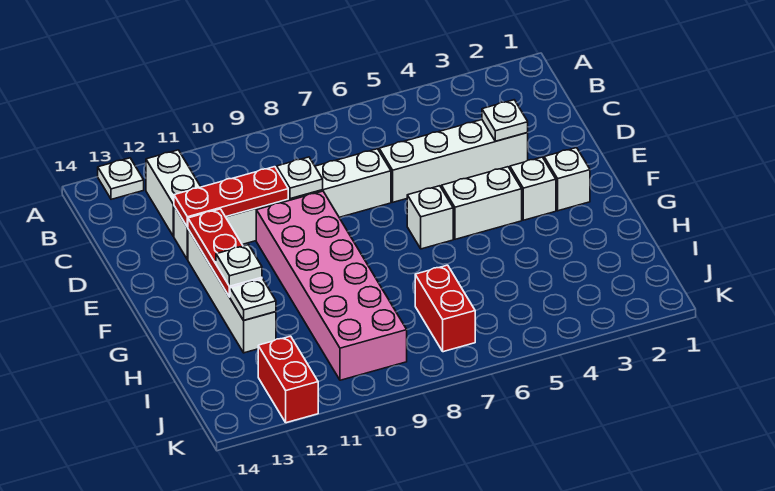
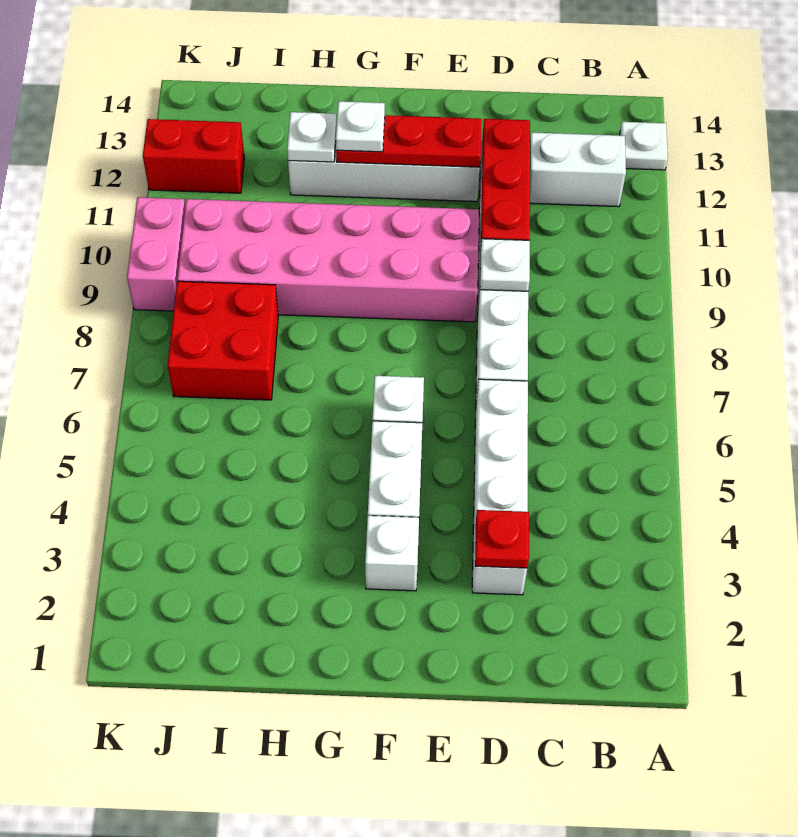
white 1x1 plate [482,100,528,141] -> red 1x1 plate [475,510,529,568]
white 1x1 brick [544,148,590,211] -> none
red 1x2 brick [415,265,475,352] -> red 2x2 brick [168,281,278,400]
none -> pink 1x2 brick [127,197,185,311]

